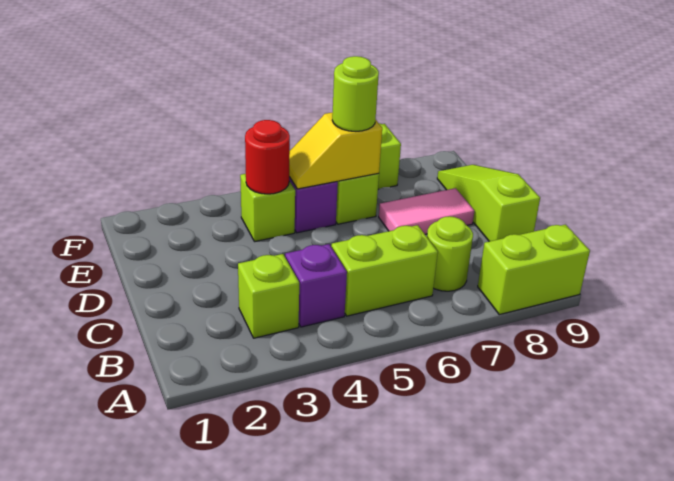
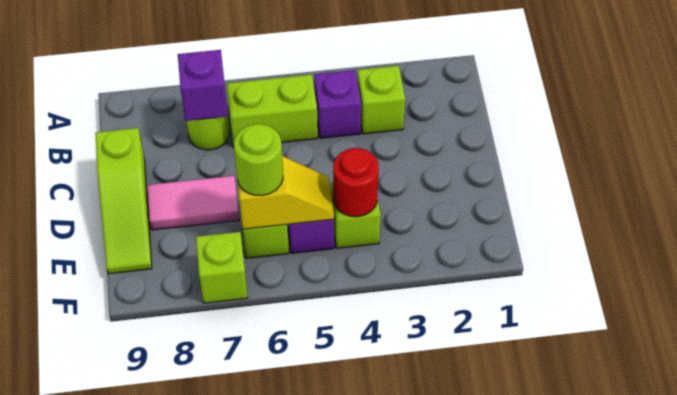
lime 1x2 brick [478,225,590,315] -> none
none -> purple 1x1 brick [178,50,228,121]

